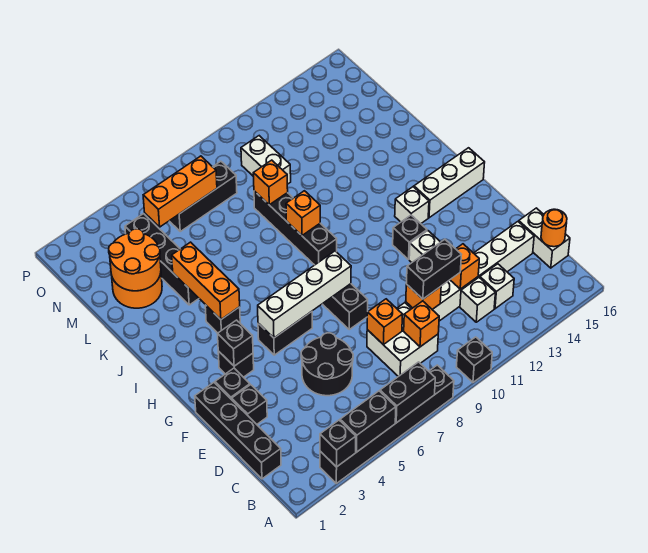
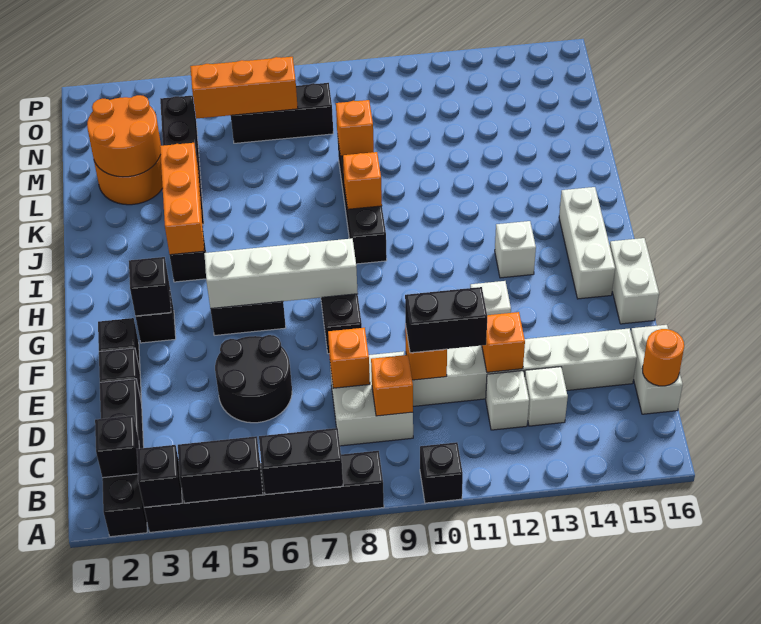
black 1x4 brick [195,383,281,479] -> black 1x4 brick moved to [100,379,147,537]
black 1x1 brick [393,215,427,259] -> black 1x1 brick moved to [95,416,139,478]
white 1x3 brick [414,148,485,218] -> white 1x3 brick turned to [559,187,615,299]
white 1x2 brick [241,136,291,184] -> white 1x2 brick moved to [610,238,659,324]

